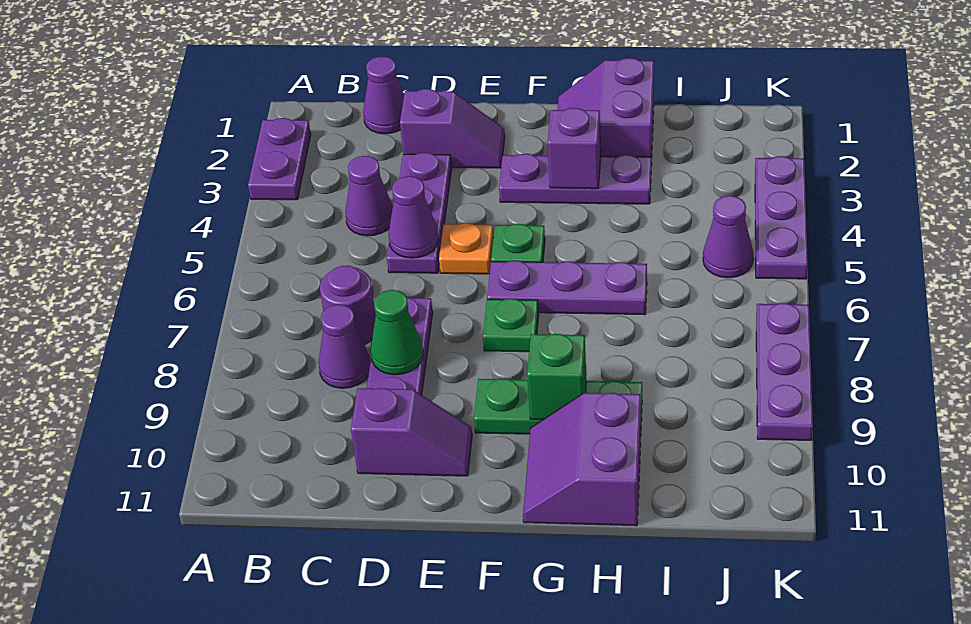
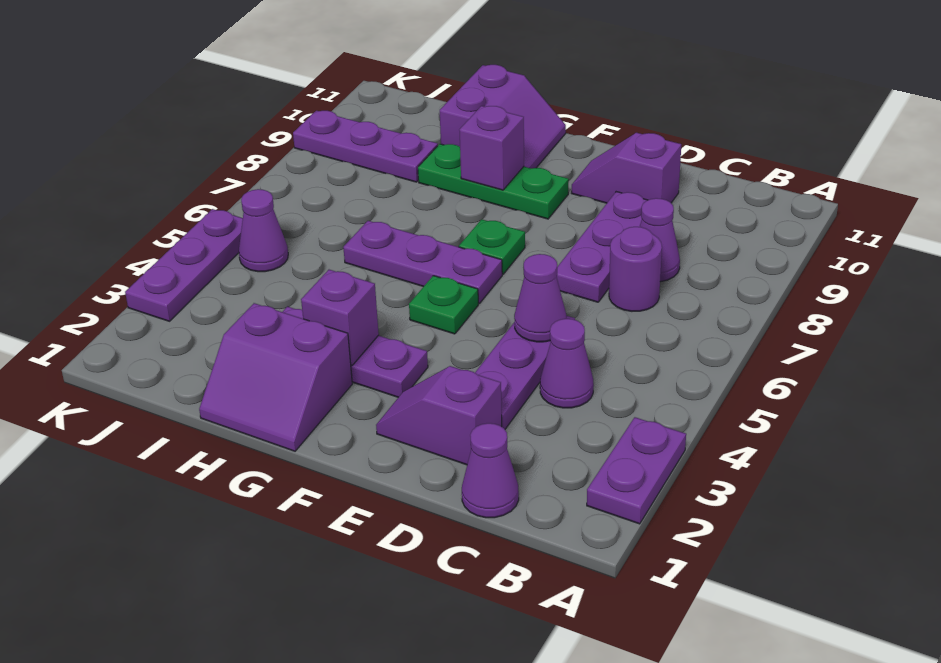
green 1x1 cone [371,290,423,375] -> none
orange 1x1 plate [439,223,494,274] -> none
purple 2x2 slope [558,58,654,166] -> purple 2x2 slope turned to [199,303,352,451]
green 1x1 brick [527,334,586,420] -> purple 1x1 brick [459,106,524,190]
purple 1x3 plate [756,303,813,440] -> purple 1x3 plate turned to [293,111,438,182]

